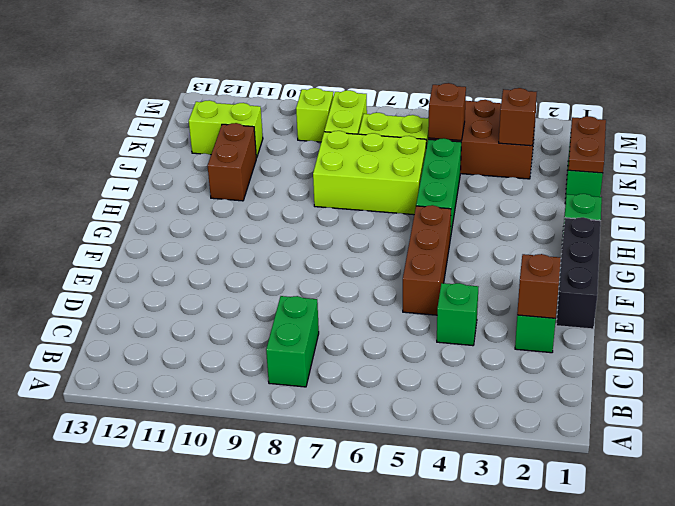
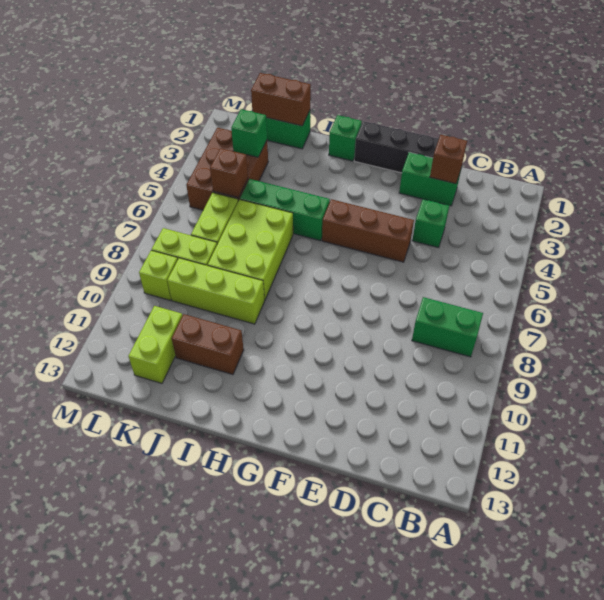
none -> lime 1x3 brick [167,258,265,324]
brown 1x2 plate [568,116,606,173] -> brown 1x2 brick [251,73,311,126]
brown 1x1 brick [499,88,537,146] -> green 1x1 brick [231,109,267,157]

